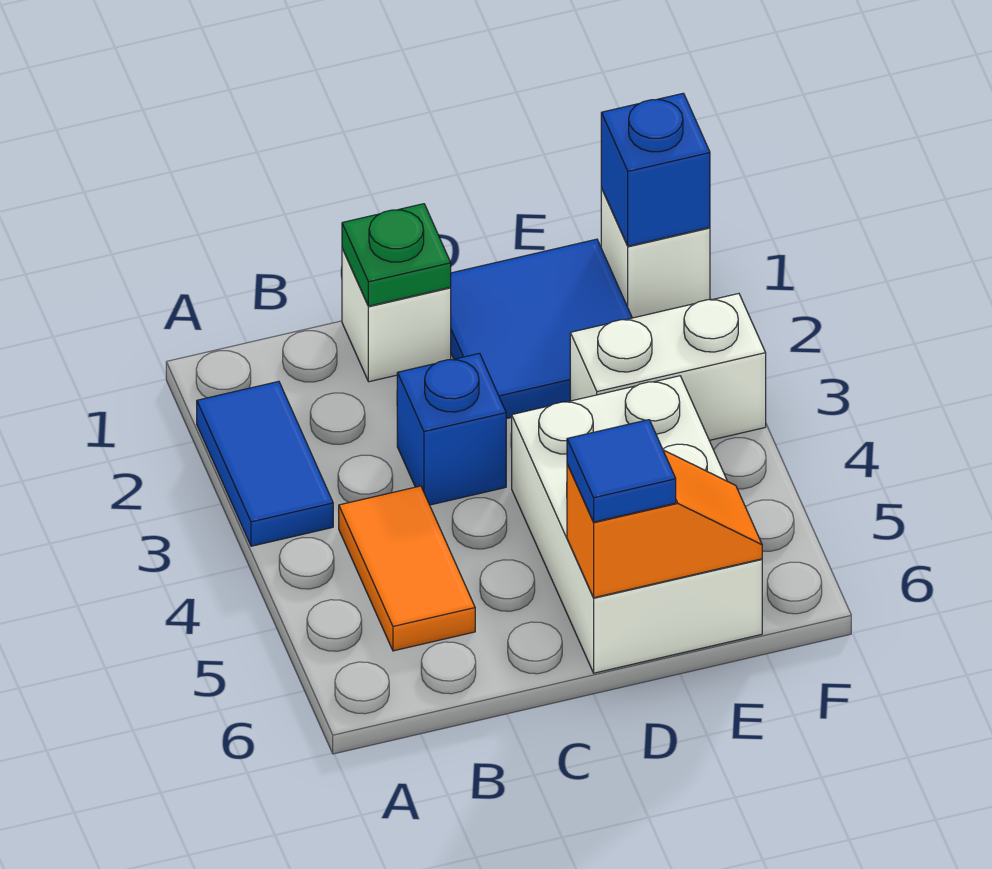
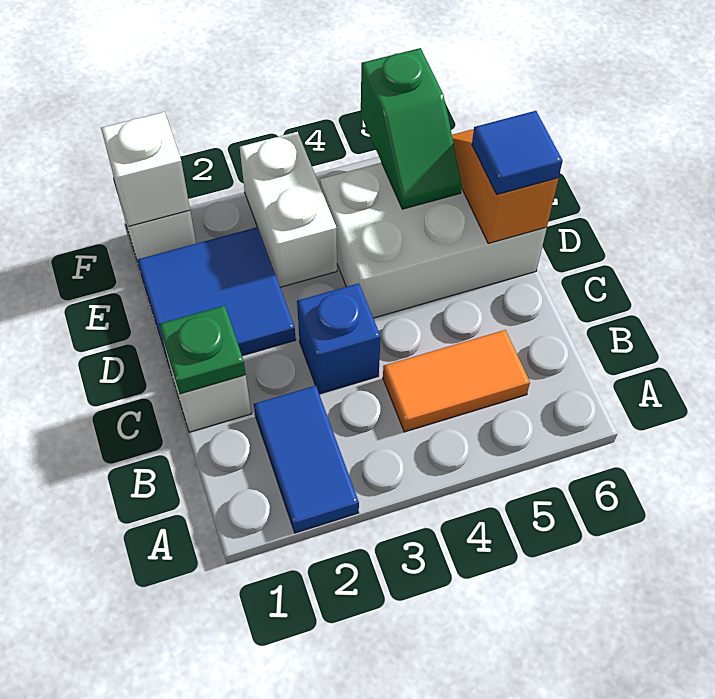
blue 1x2 tile [197,381,333,546] -> blue 1x2 tile turned to [254,385,359,533]
none -> green 1x2 slope [361,48,462,209]
blue 1x1 brick [601,93,710,246] -> white 1x1 brick [101,112,190,226]

